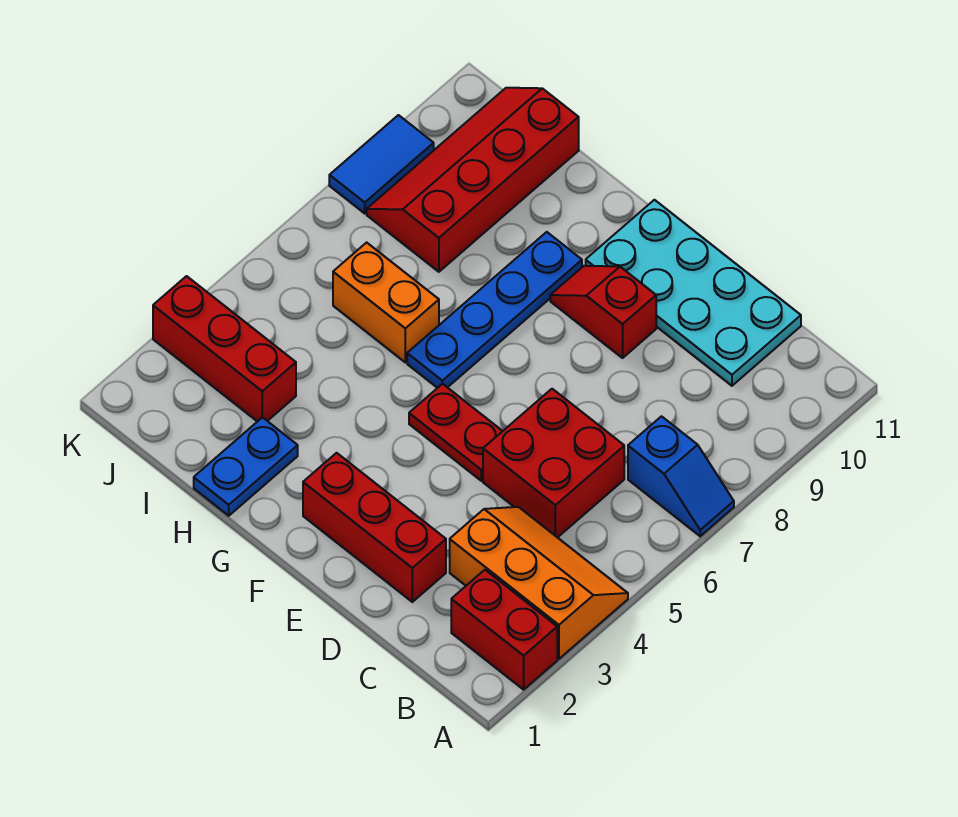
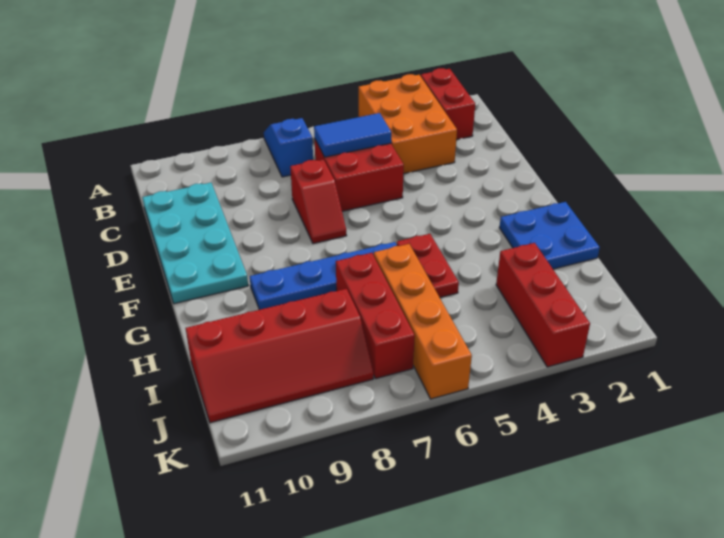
orange 2x3 slope [450,507,628,659] -> orange 2x3 brick [359,74,457,174]
red 1x3 brick [303,453,446,602] -> red 1x3 brick moved to [336,253,415,379]
red 1x2 plate [409,384,502,481] -> red 1x2 plate moved to [397,234,459,297]
red 1x2 slope [550,266,656,358] -> red 1x2 slope moved to [290,159,346,244]
blue 1x2 plate [194,417,298,516] -> blue 2x2 plate [499,202,600,269]
orange 1x2 brick [333,242,439,362] -> orange 1x4 brick [374,244,472,399]
blue 1x2 tile [329,115,434,213] -> blue 1x2 tile moved to [314,113,391,157]

